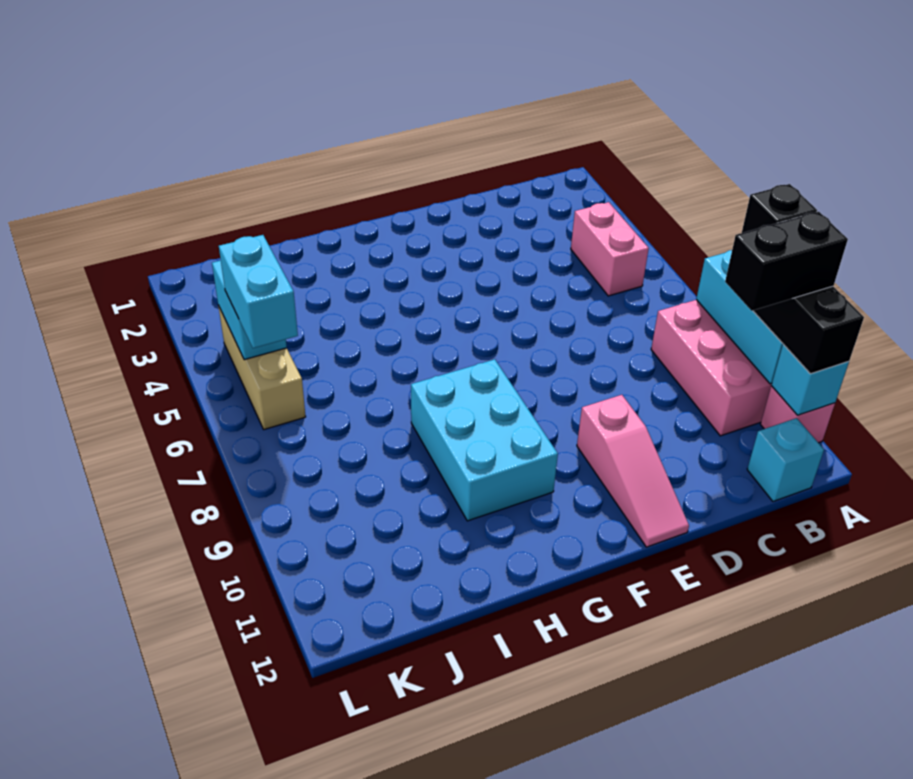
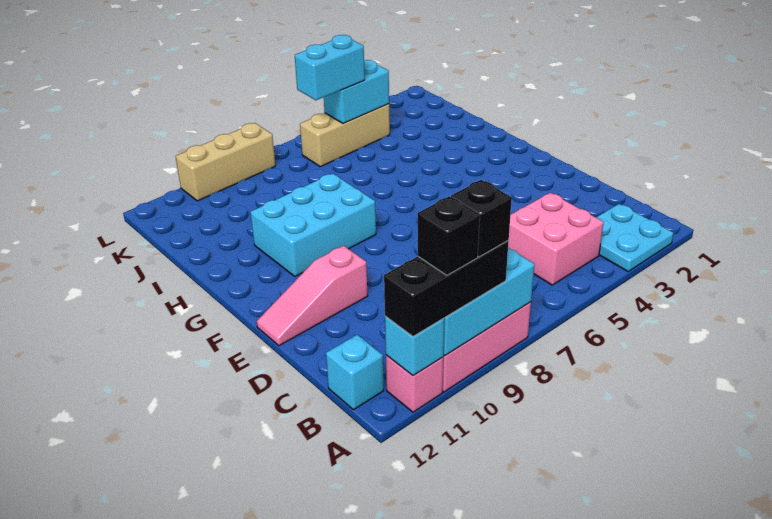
none -> cyan 2x2 plate [596,204,673,271]
black 1x2 brick [725,212,848,311] -> black 1x1 brick [418,196,480,275]
pink 1x2 brick [571,202,649,296] -> pink 2x2 brick [508,193,604,285]
none -> tan 1x3 brick [176,123,275,201]

